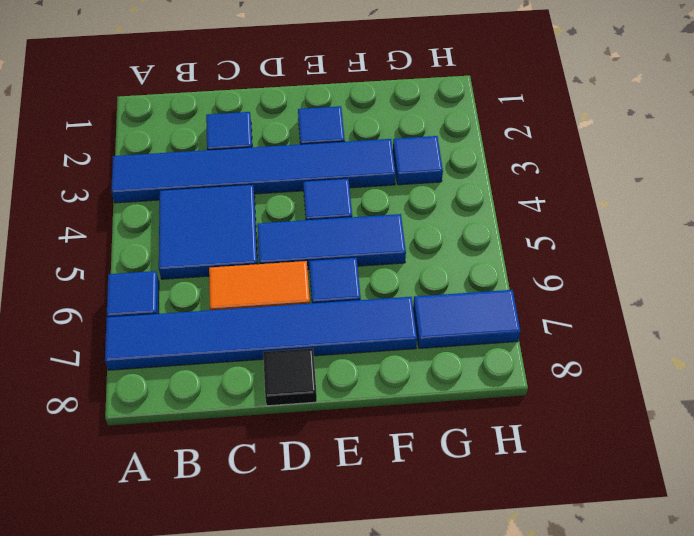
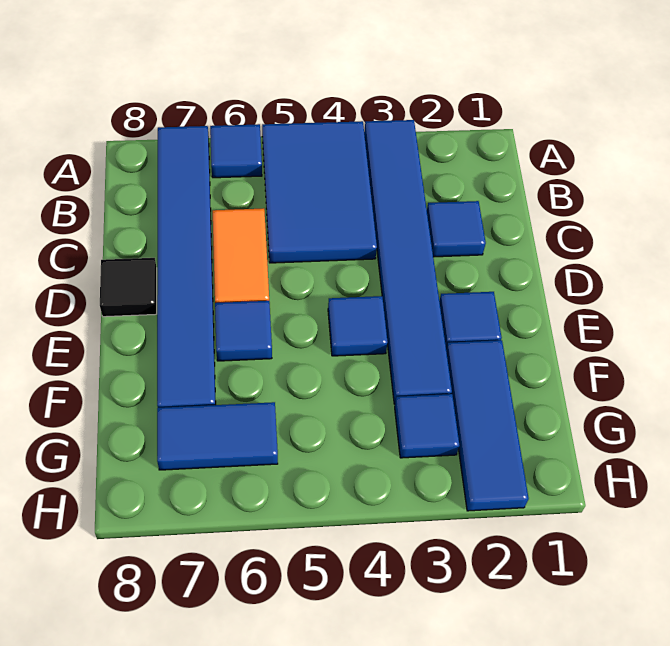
blue 2x2 tile [159,185,258,279] -> blue 2x3 tile [262,121,377,263]
blue 1x3 tile [257,214,406,270] -> blue 1x3 tile moved to [446,340,529,511]
blue 1x2 tile [413,290,520,348] -> blue 1x2 tile turned to [157,402,278,470]

